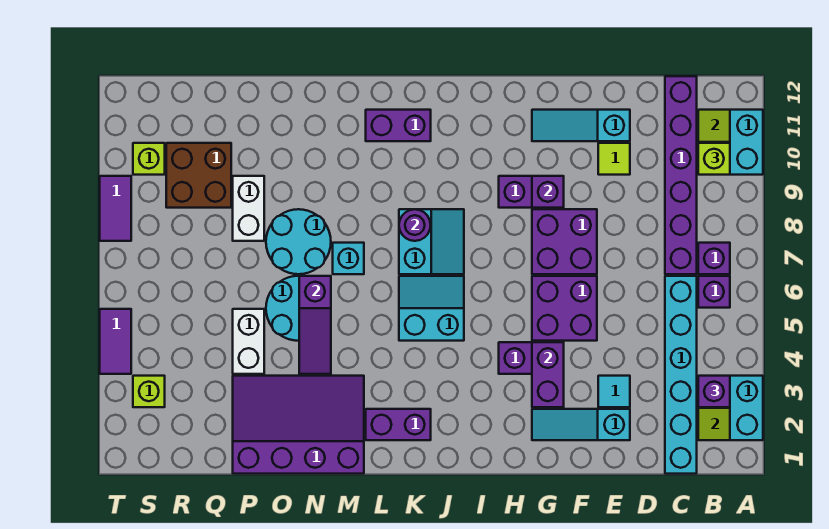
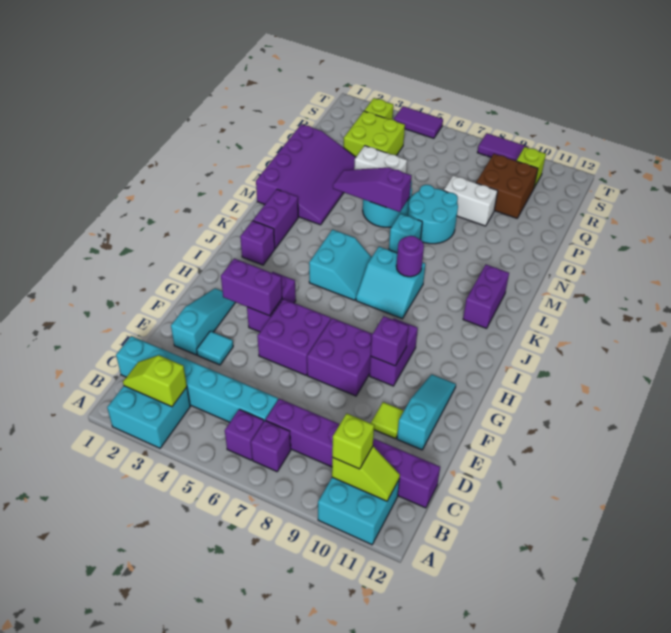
purple 1x1 brick [698,376,730,407] -> purple 1x1 brick moved to [240,221,275,265]
none -> lime 2x2 brick [344,111,405,157]

